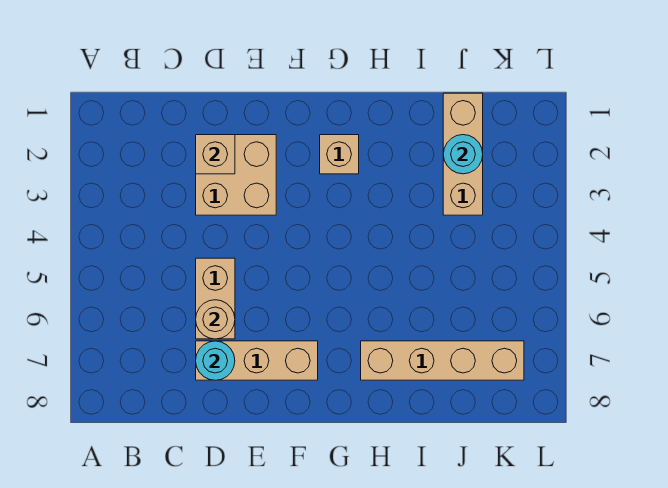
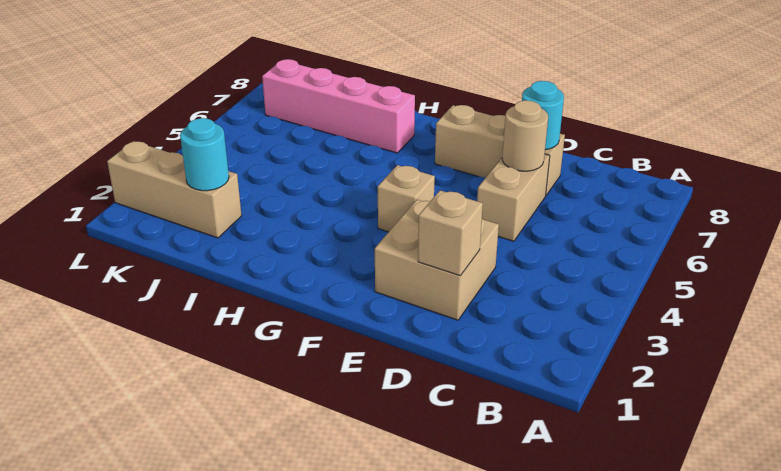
tan 1x1 brick [320,135,359,174] -> tan 1x1 brick moved to [378,165,435,232]
tan 1x4 brick [361,341,524,380] -> pink 1x4 brick [262,59,415,153]
tan 1x3 brick [443,93,483,215] -> tan 1x3 brick turned to [107,141,242,238]

